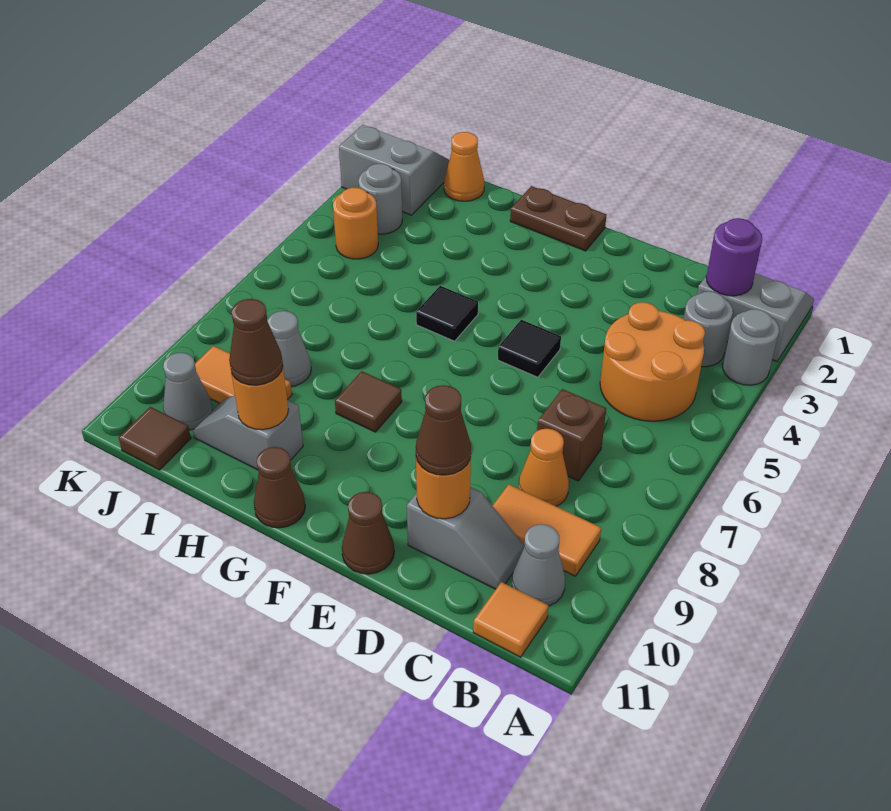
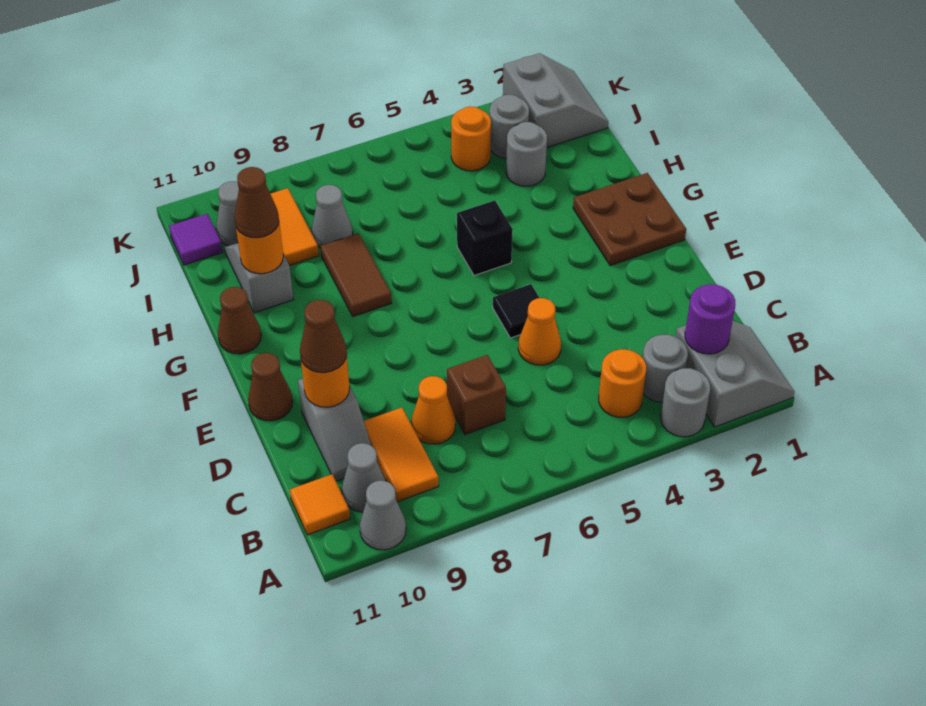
none -> grey 1x1 cone [360,481,406,550]
orange 2x2 round brick [600,302,705,421] -> orange 1x1 round brick [599,349,646,417]
brown 1x2 plate [510,186,607,251] -> brown 2x2 plate [573,173,686,266]
black 1x1 tile [416,286,478,341] -> black 1x1 brick [457,200,513,275]
brown 1x1 tile [335,371,402,432] -> brown 1x2 tile [320,233,392,316]
orange 1x1 cone [444,132,484,201] -> orange 1x1 cone moved to [518,298,561,365]
none -> grey 1x1 round brick [506,122,547,186]
brown 1x1 tile [119,407,191,470] -> purple 1x1 tile [169,214,223,265]

